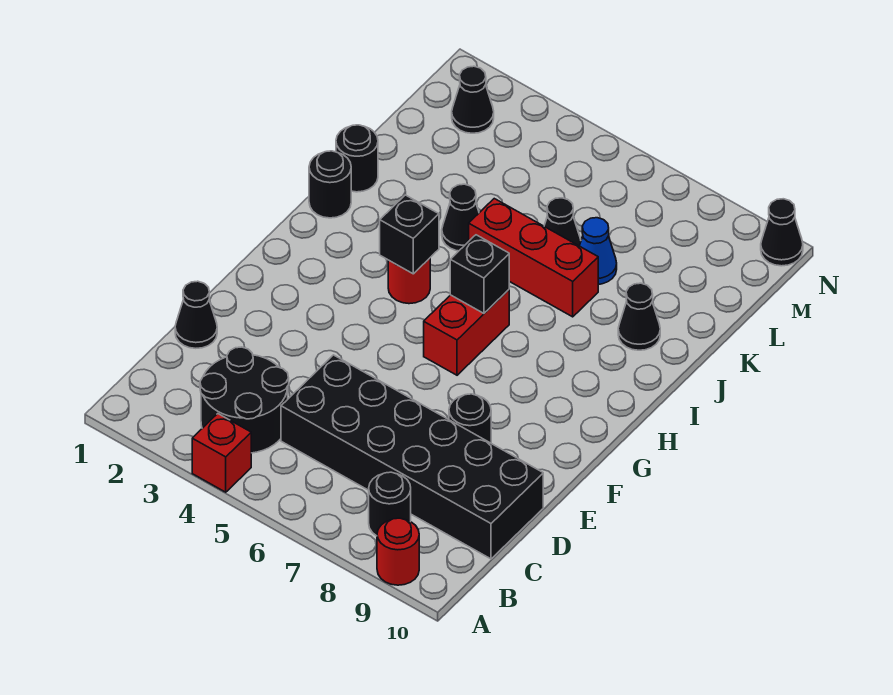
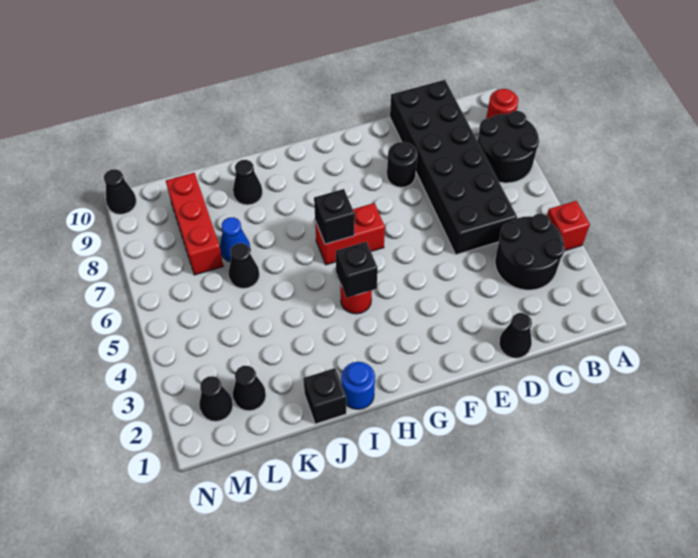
black 1x1 round brick [369,472,411,536] -> black 2x2 round brick [478,111,539,183]
black 1x1 round brick [309,151,351,218] -> blue 1x1 round brick [341,362,375,409]
black 1x1 round brick [336,125,378,192] -> black 1x1 brick [303,368,346,424]
black 1x1 cone [442,184,479,251] -> black 1x1 cone moved to [233,366,266,411]
red 1x3 brick [469,199,598,317] -> red 1x3 brick moved to [166,173,223,275]

